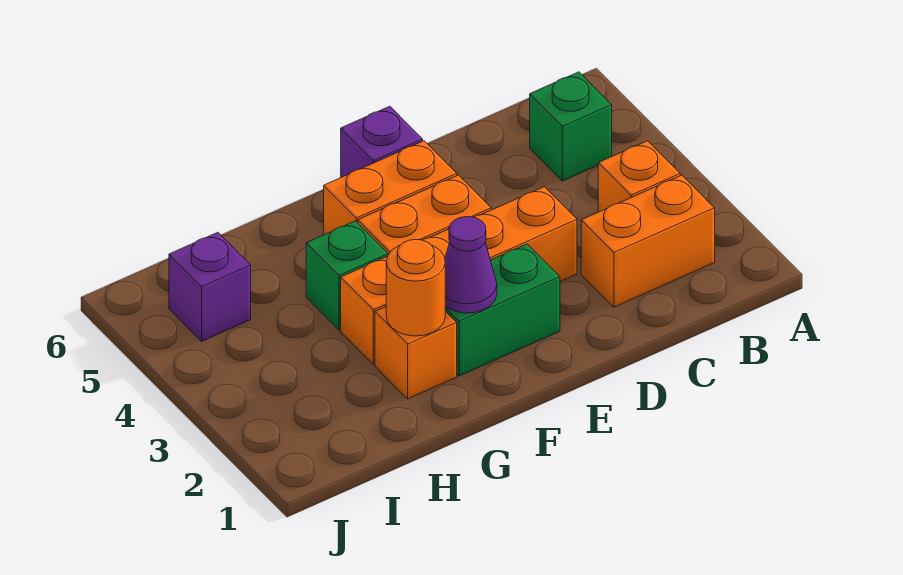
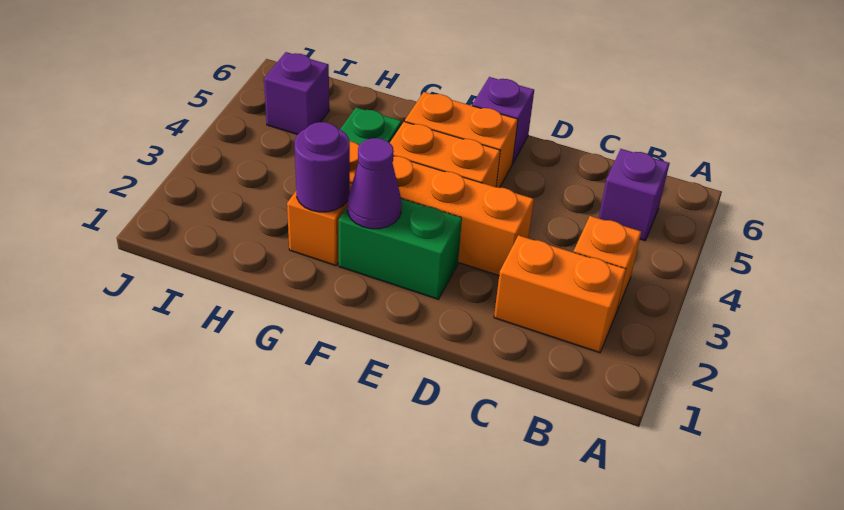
green 1x1 brick [530,72,612,181] -> purple 1x1 brick [599,149,670,241]
orange 1x1 round brick [386,240,445,336] -> purple 1x1 round brick [294,122,350,212]

